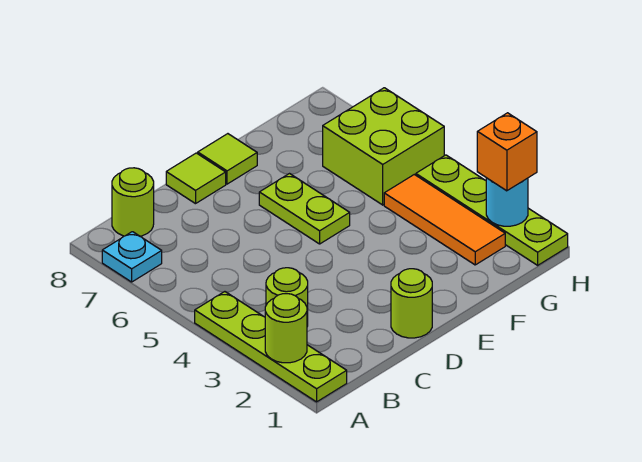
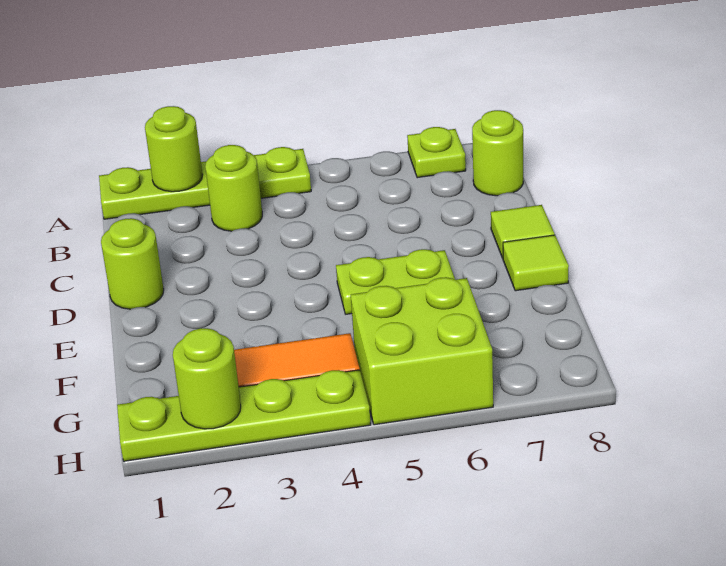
cyan 1x1 plate [102,232,162,282] -> lime 1x1 plate [407,127,466,178]
cyan 1x1 round brick [486,178,528,226] -> lime 1x1 round brick [173,328,241,429]
orange 1x1 brick [477,113,537,191] -> none

